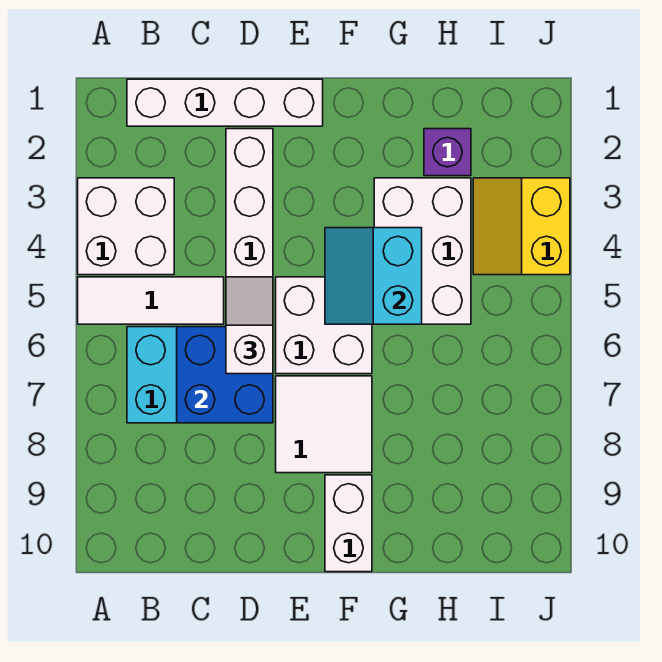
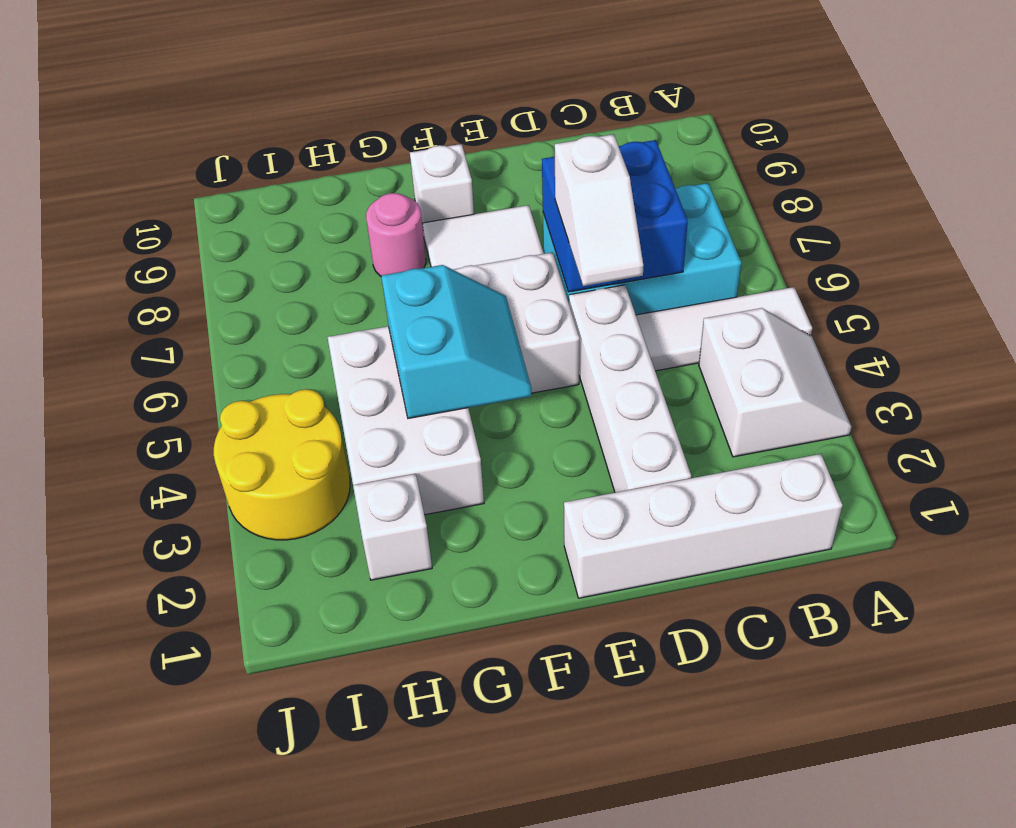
white 2x2 brick [78,178,174,275] -> white 2x2 slope [699,308,851,457]
white 1x2 brick [325,475,372,572] -> white 1x1 brick [410,144,474,235]
none -> pink 1x1 round brick [366,193,426,276]
purple 1x1 brick [424,129,471,176] -> white 1x1 brick [353,474,432,580]
yellow 2x2 slope [473,178,570,275] -> yellow 2x2 round brick [214,389,350,540]

